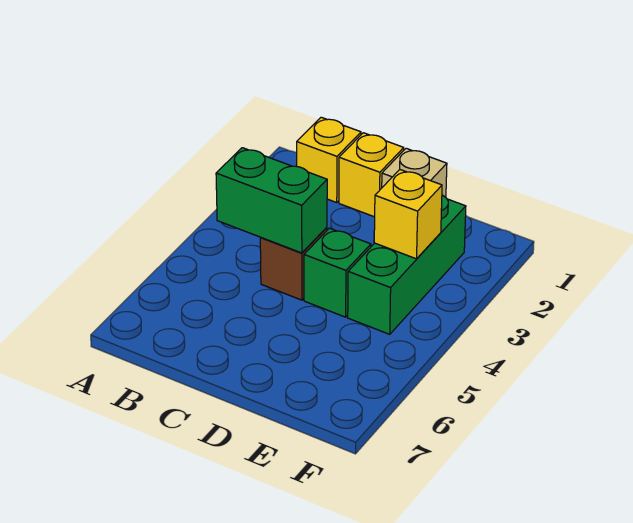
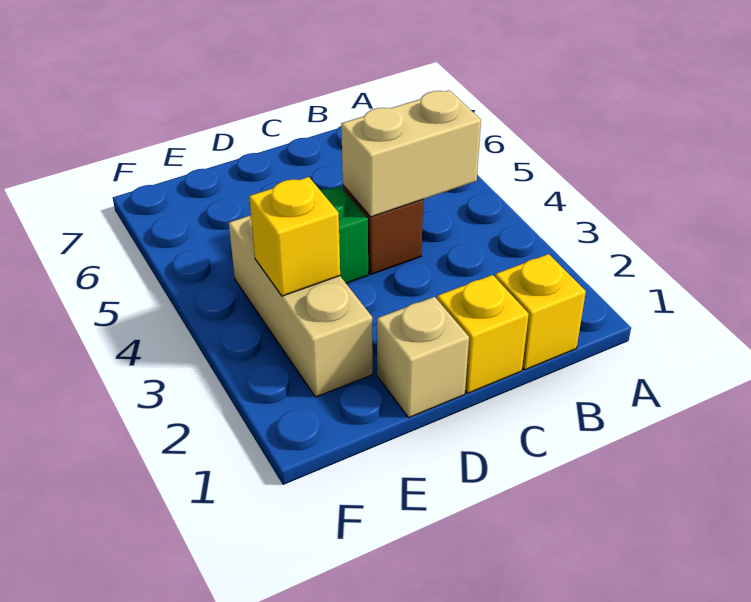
green 1x2 brick [216,148,327,253] -> tan 1x2 brick [341,90,481,217]
green 1x3 brick [348,195,466,334] -> tan 1x3 brick [229,215,373,397]

